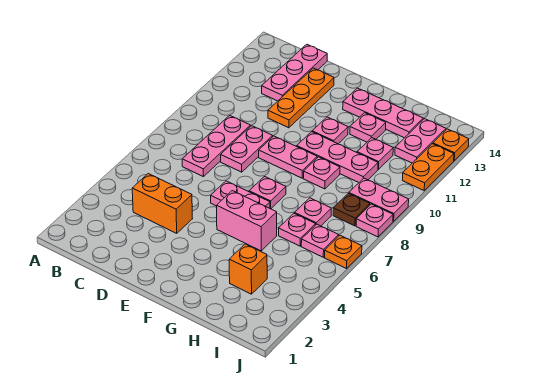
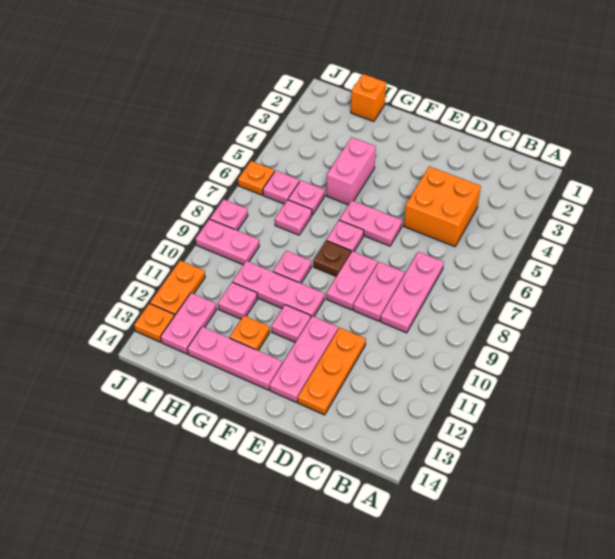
orange 1x2 brick [132,174,193,233] -> orange 2x2 brick [404,166,481,247]
pink 1x3 plate [262,44,327,101] -> pink 1x3 plate moved to [270,316,338,402]
pink 1x2 plate [259,136,317,178] -> pink 1x2 plate turned to [326,251,378,310]
pink 1x2 brick [217,191,277,251] -> pink 1x2 brick turned to [326,137,376,205]
pink 1x1 plate [350,113,386,142] -> orange 1x1 plate [230,316,270,351]
orange 1x1 brick [229,244,267,294] -> orange 1x1 brick moved to [351,74,386,122]
brown 1x1 plate [333,193,370,226] -> brown 1x1 plate moved to [313,241,351,276]

